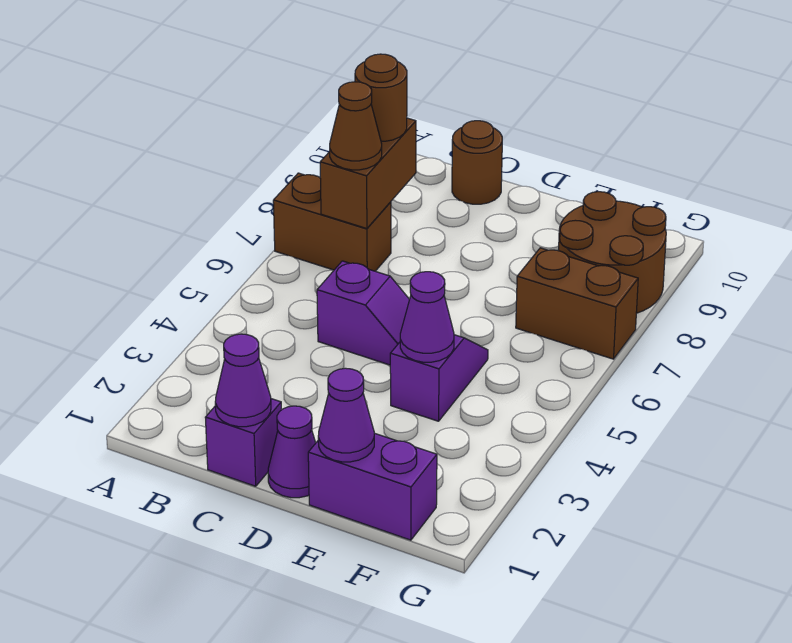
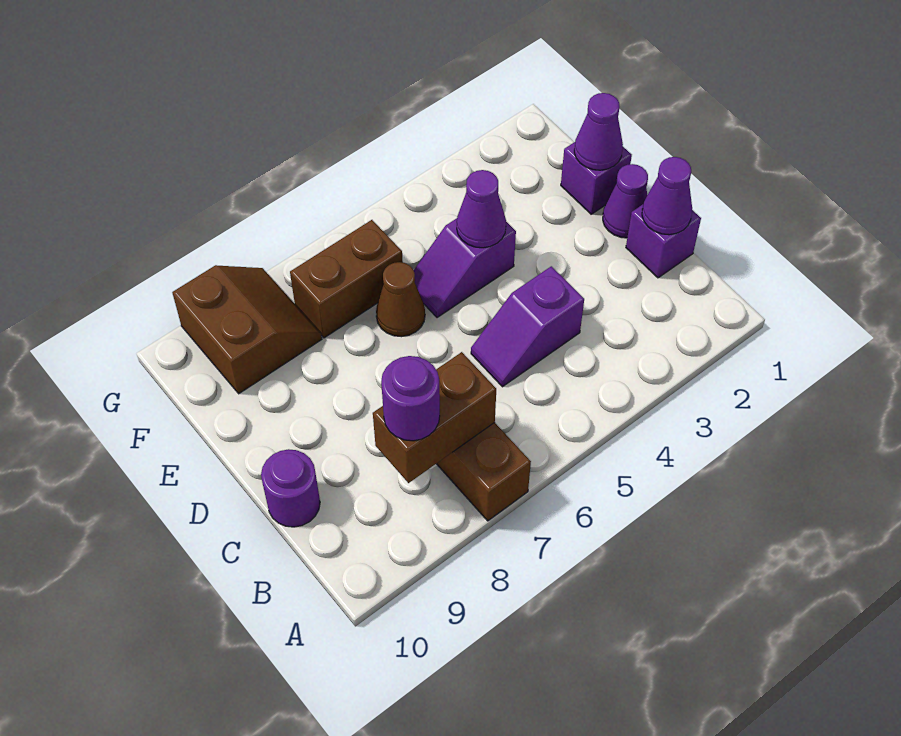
brown 1x1 cone [330,82,382,170] -> brown 1x1 cone moved to [376,262,425,337]
brown 1x1 round brick [355,54,407,141] -> purple 1x1 round brick [381,356,440,441]
purple 1x2 slope [317,261,410,365] -> purple 1x2 slope turned to [471,266,584,387]
brown 1x1 round brick [452,121,502,204] -> purple 1x1 round brick [261,449,320,527]
purple 1x2 brick [308,433,437,540] -> purple 1x1 brick [561,142,632,214]
brown 1x2 brick [516,248,638,359] -> brown 1x2 brick turned to [290,220,403,338]
brown 2x2 round brick [559,192,666,313] -> brown 2x2 slope [172,265,322,394]

